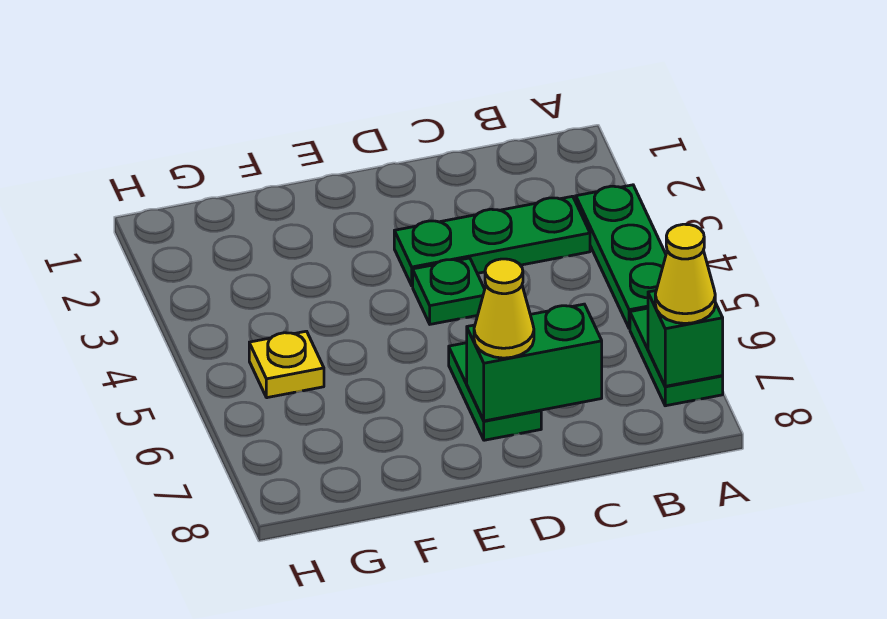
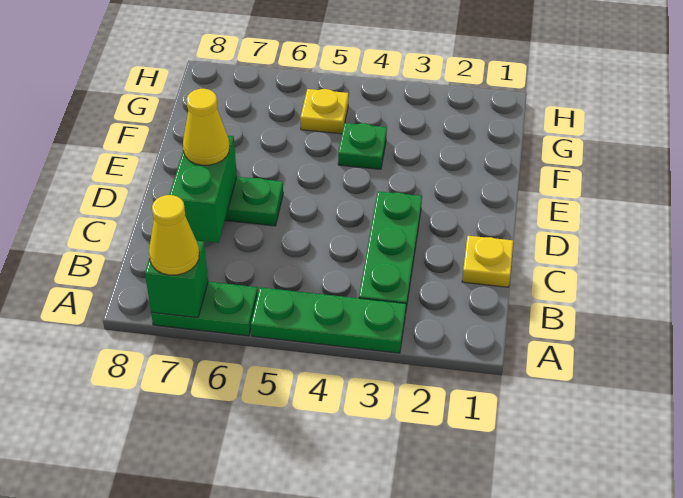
none -> yellow 1x1 plate [462,236,513,287]
green 1x1 plate [413,258,485,324] -> green 1x1 plate moved to [338,123,387,169]

